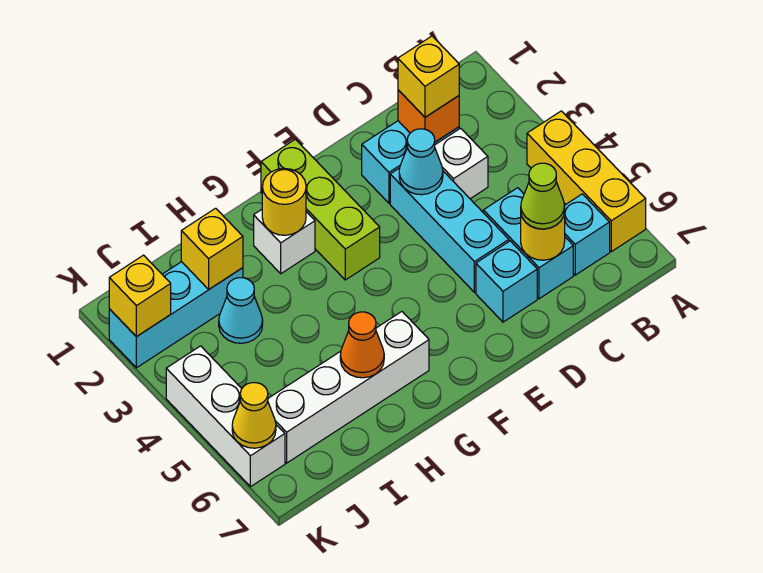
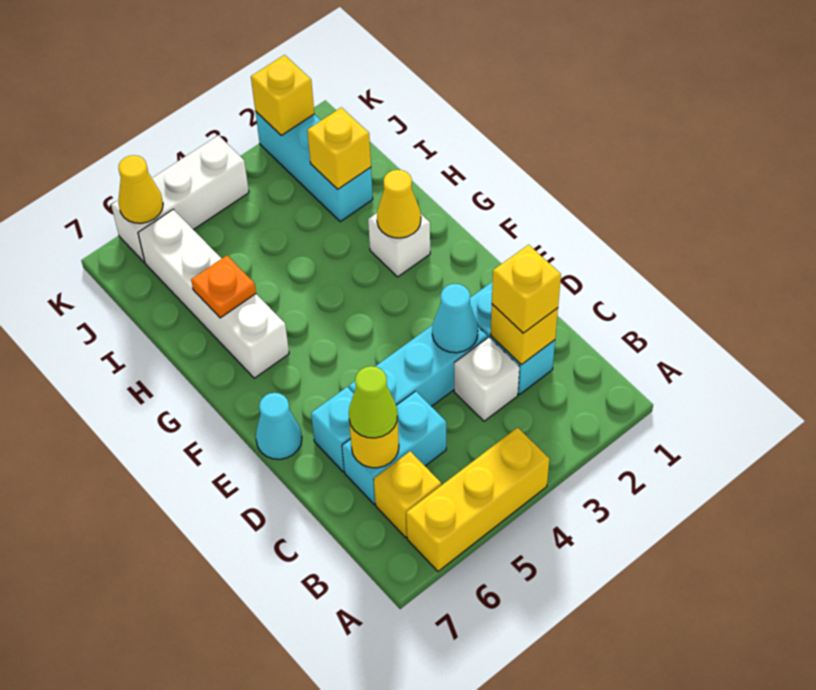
cyan 1x1 brick [565,194,610,275] -> yellow 1x1 brick [374,451,441,537]
orange 1x1 brick [398,90,459,142] -> yellow 1x1 brick [491,304,558,365]
lime 1x3 brick [261,139,380,280] -> none
yellow 1x1 round brick [262,168,306,235] -> yellow 1x1 cone [377,170,421,238]
orange 1x1 cone [340,312,384,378] -> orange 1x1 plate [191,256,256,318]
cyan 1x1 cone [219,278,263,343] -> cyan 1x1 cone moved to [256,393,302,459]

